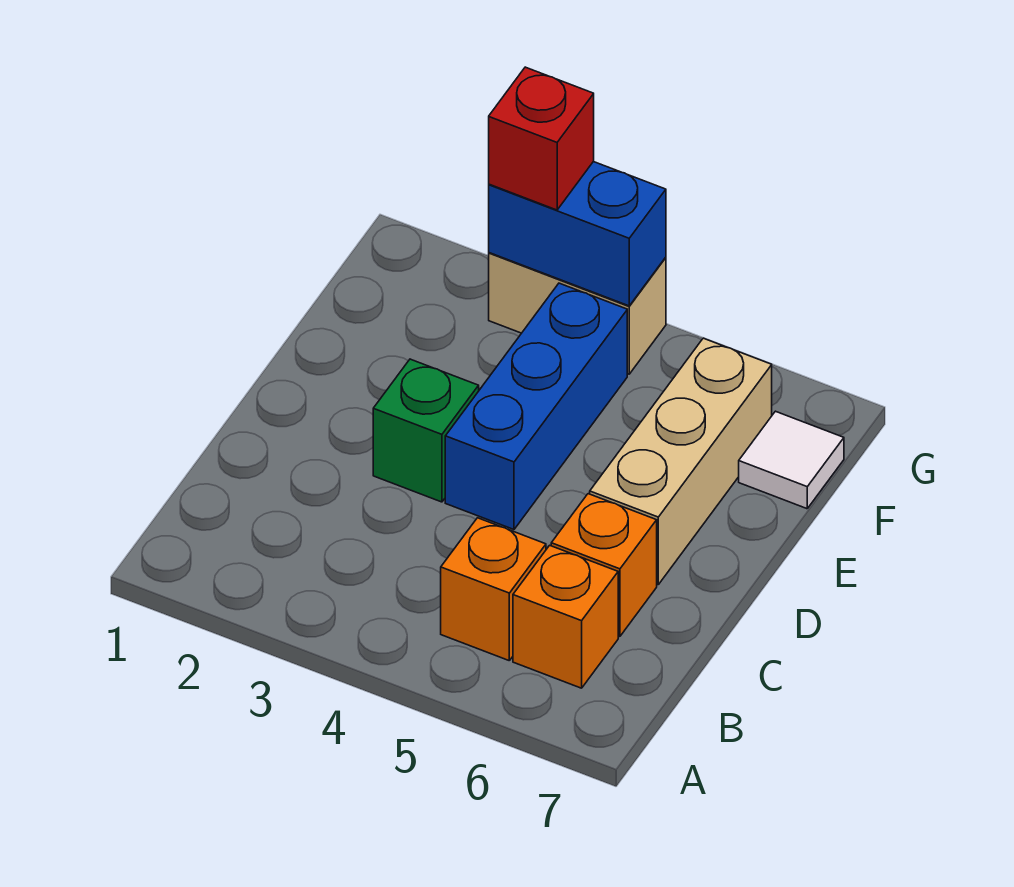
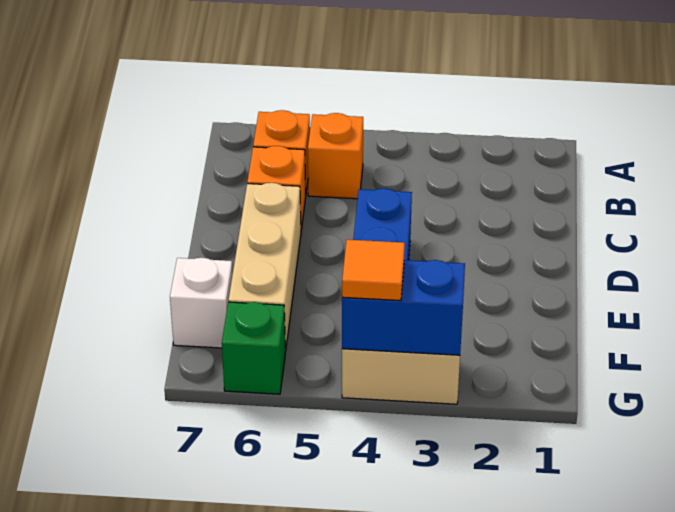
green 1x1 brick [373,359,479,502] -> green 1x1 brick moved to [222,302,285,394]
white 1x1 tile [739,411,844,509] -> white 1x1 brick [170,258,233,348]
red 1x1 brick [489,67,594,210] -> none
none -> orange 1x1 tile [342,240,405,301]

